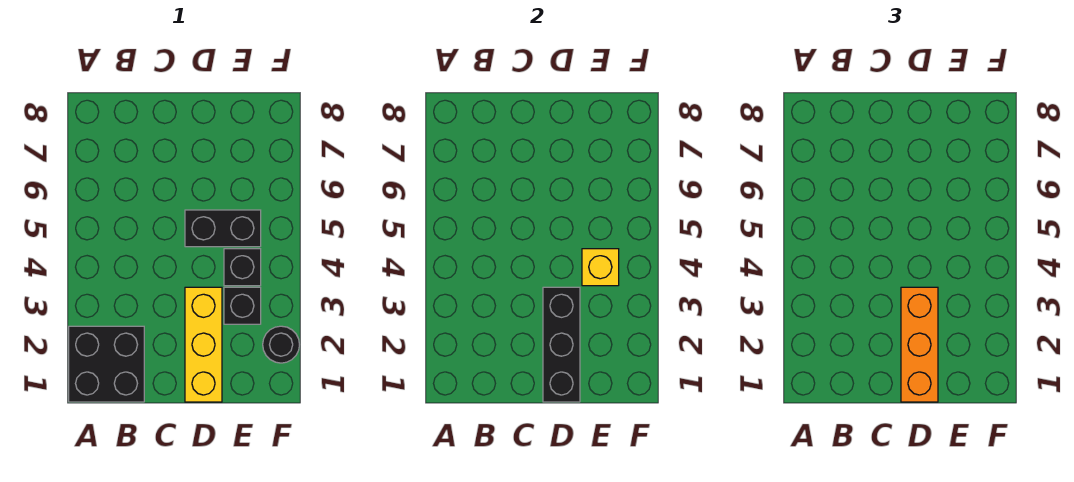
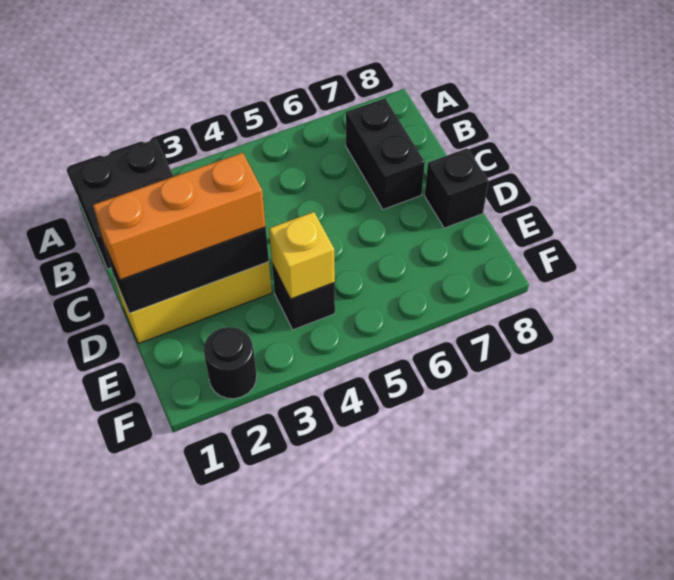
black 1x2 brick [185,210,261,247] -> black 1x2 brick moved to [346,98,425,209]
black 1x1 brick [224,287,261,324] -> black 1x1 brick moved to [425,148,489,228]

